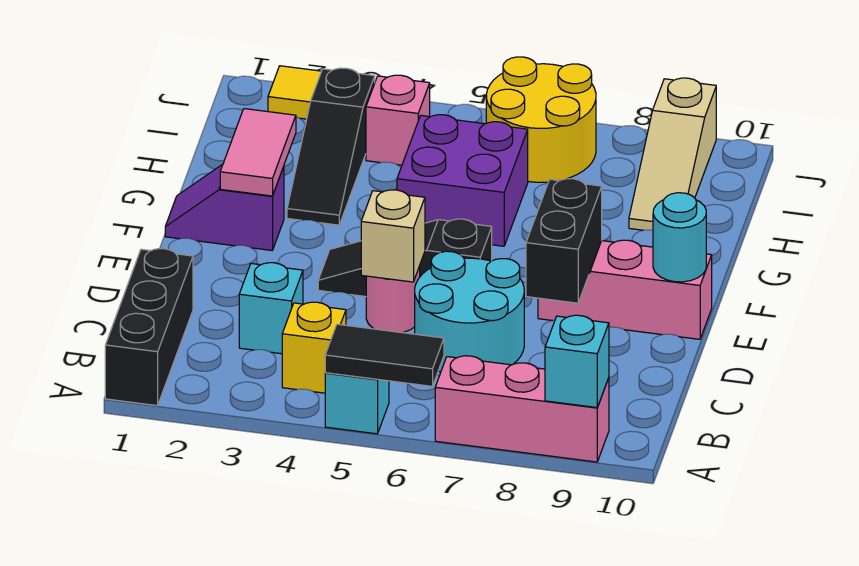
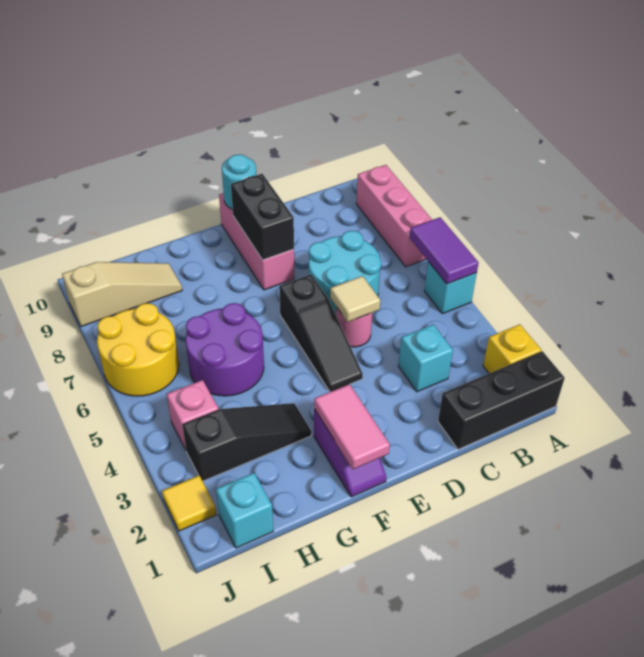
black 1x2 tile [325,324,444,386] -> purple 1x2 tile [410,217,479,284]
cyan 1x1 brick [545,315,609,408] -> cyan 1x1 brick moved to [216,473,273,548]
yellow 1x1 brick [282,302,346,393] -> yellow 1x1 brick moved to [483,324,541,373]
tan 1x1 brick [361,190,425,282] -> tan 1x1 tile [330,276,380,322]
black 1x2 brick [526,179,602,303] -> black 1x2 brick turned to [231,174,294,260]
pink 1x2 tile [220,109,296,196] -> pink 1x2 tile turned to [314,384,390,469]
purple 2x2 brick [397,115,528,246] -> purple 2x2 round brick [186,303,264,396]

